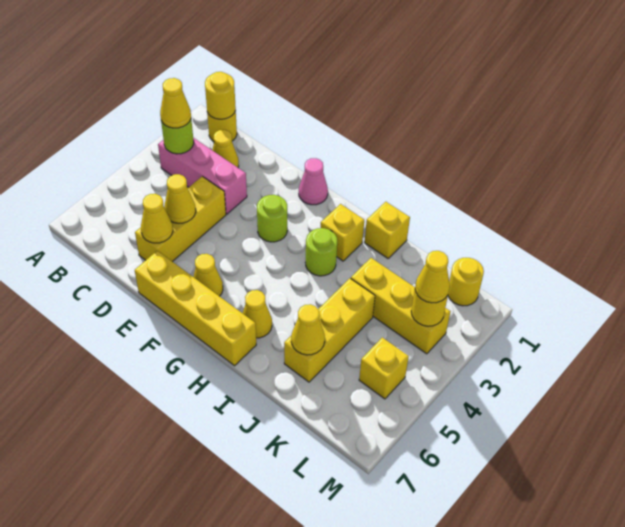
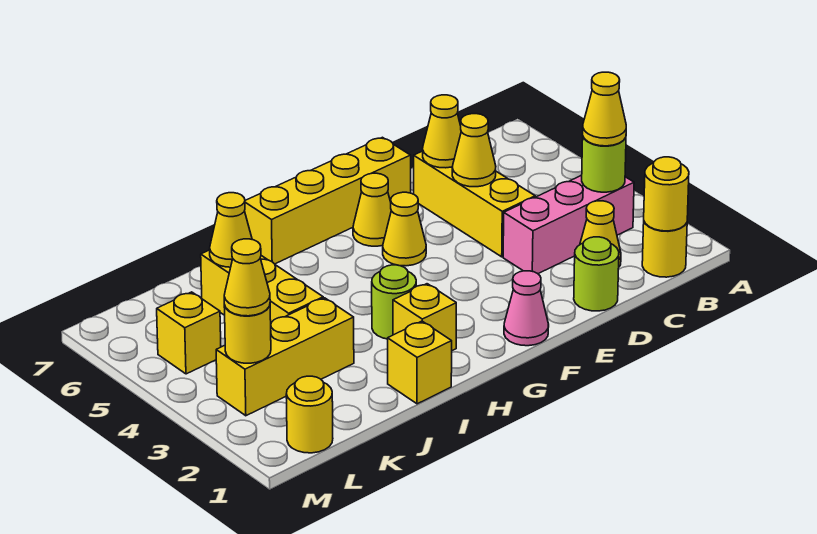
lime 1x1 round brick [257,195,287,242] -> lime 1x1 round brick moved to [574,237,619,311]
yellow 1x1 cone [243,290,272,338] -> yellow 1x1 cone moved to [383,192,426,266]

